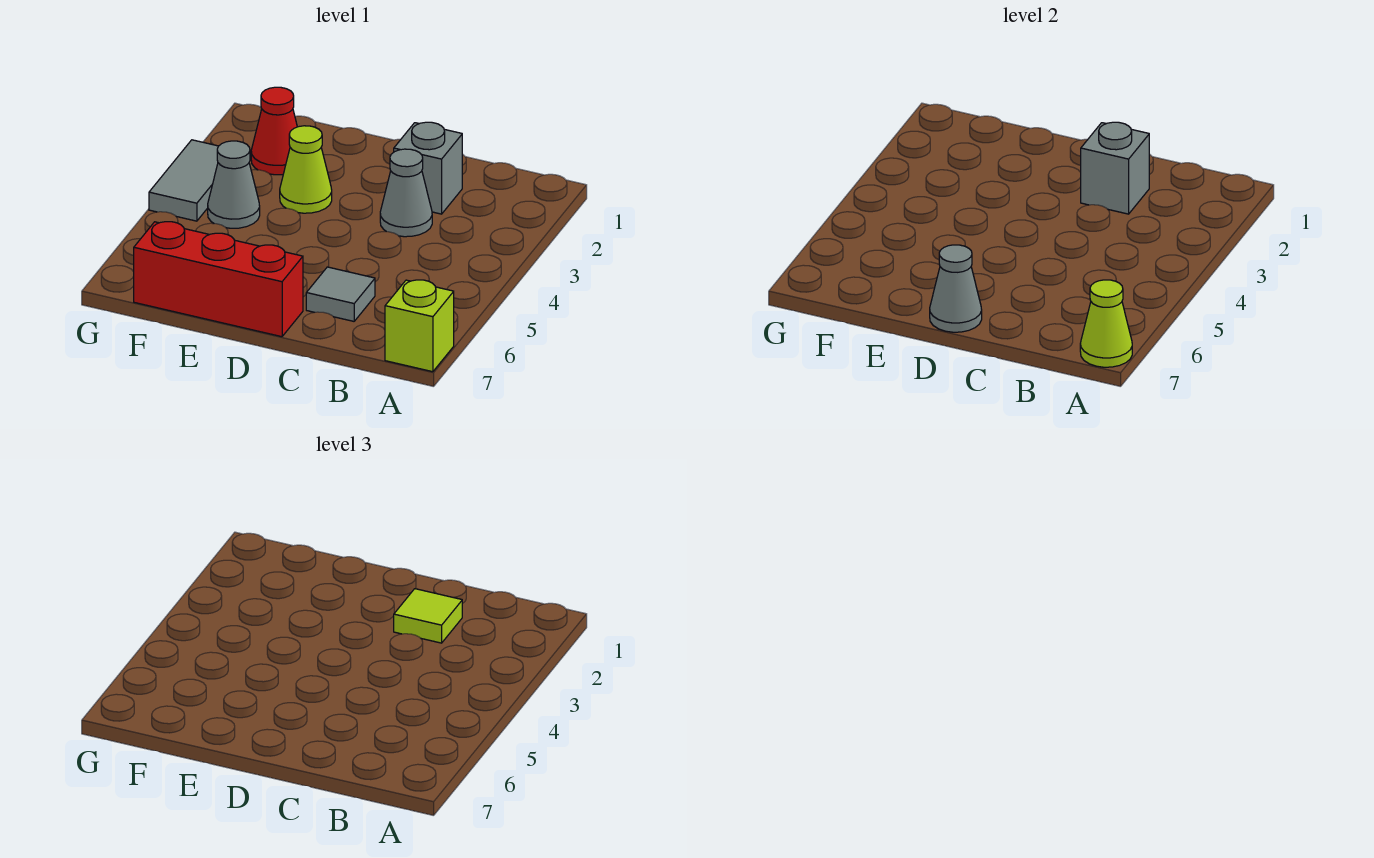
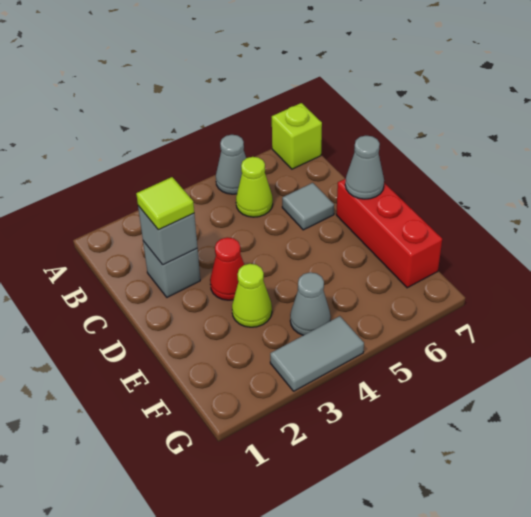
lime 1x1 cone [1080,280,1132,367] -> lime 1x1 cone moved to [236,157,273,217]
grey 1x1 cone [380,149,432,237] -> grey 1x1 cone moved to [216,135,246,194]
red 1x1 cone [251,87,297,175] -> red 1x1 cone moved to [210,237,244,300]

